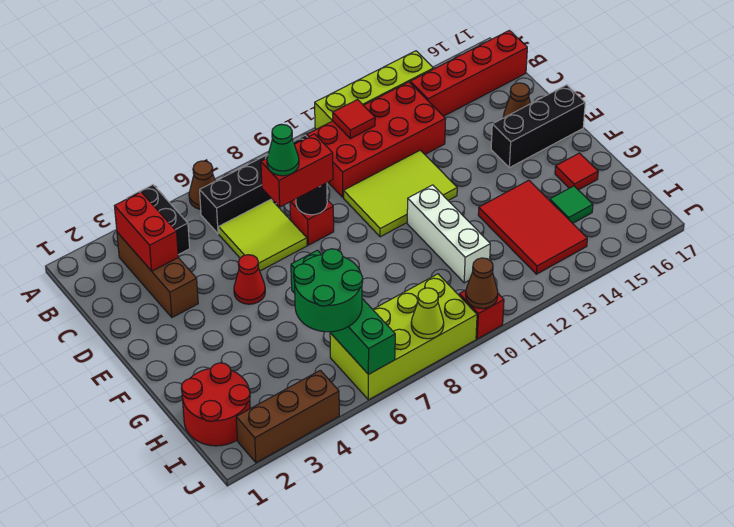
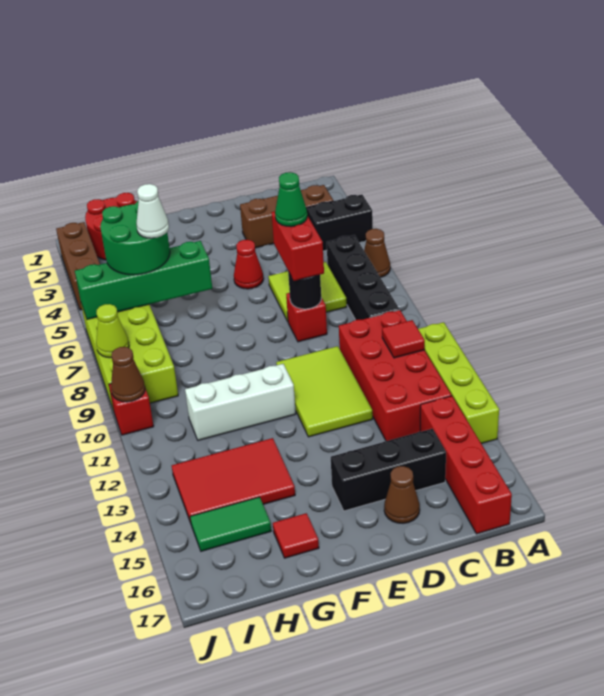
red 1x2 brick [115,192,178,271] -> none
black 1x3 brick [491,85,585,168] -> black 1x3 brick turned to [331,429,446,511]
none -> white 1x1 cone [136,184,169,238]
green 1x1 tile [550,186,593,223] -> green 1x2 tile [190,497,271,551]

